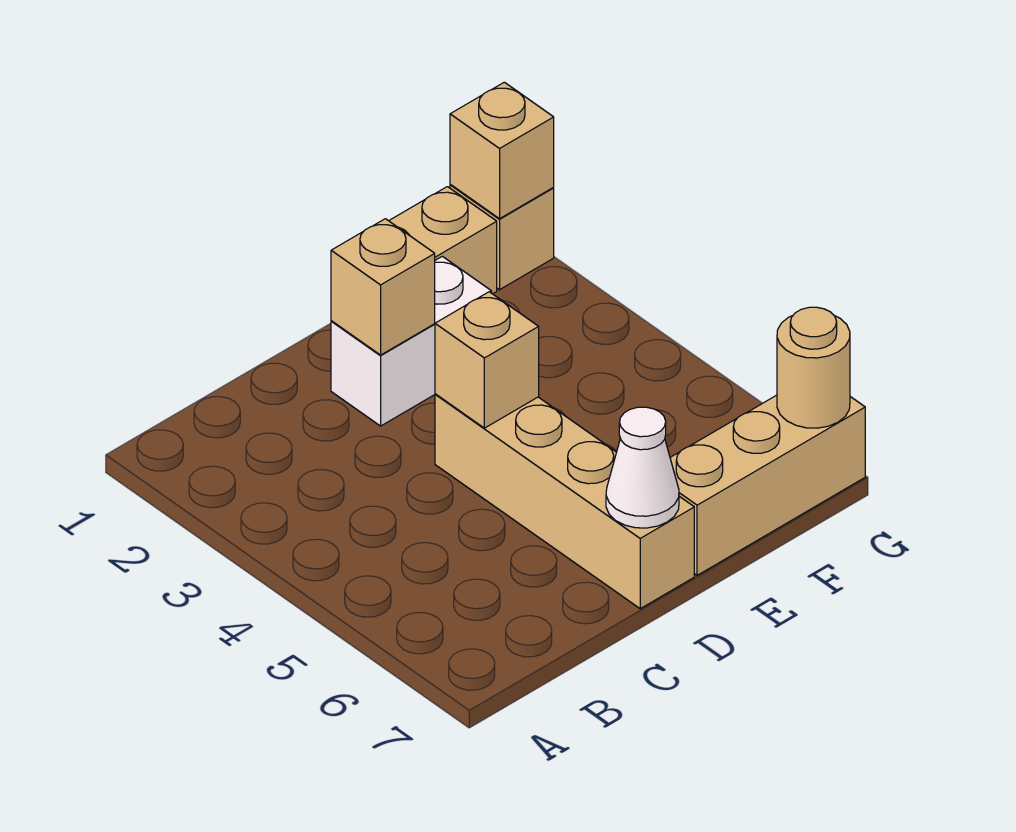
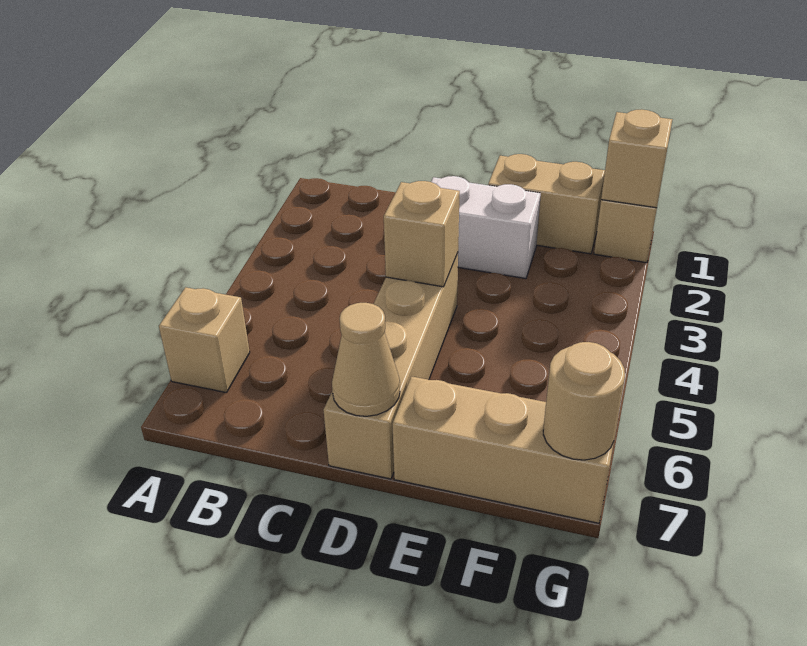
tan 1x1 brick [331,219,435,355] -> tan 1x1 brick moved to [159,287,250,393]
white 1x1 cone [606,407,679,528] -> tan 1x1 cone [332,303,400,416]

